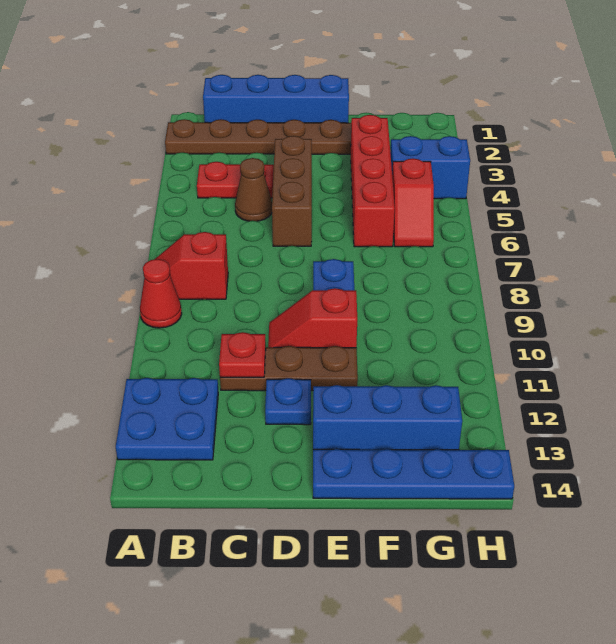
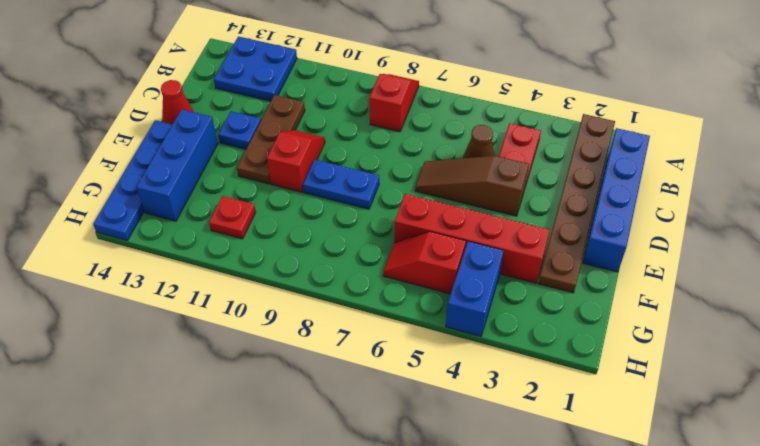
red 1x1 cone [140,259,182,328] -> red 1x1 cone moved to [161,80,194,124]
red 1x1 plate [219,332,266,377] -> red 1x1 plate moved to [209,196,256,239]
brown 1x3 brick [272,136,312,246] -> brown 1x3 slope [415,156,529,216]

